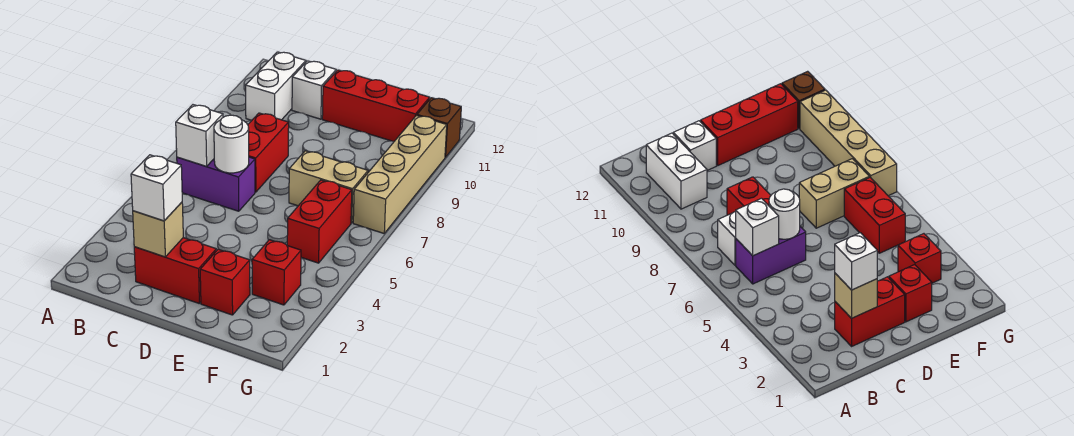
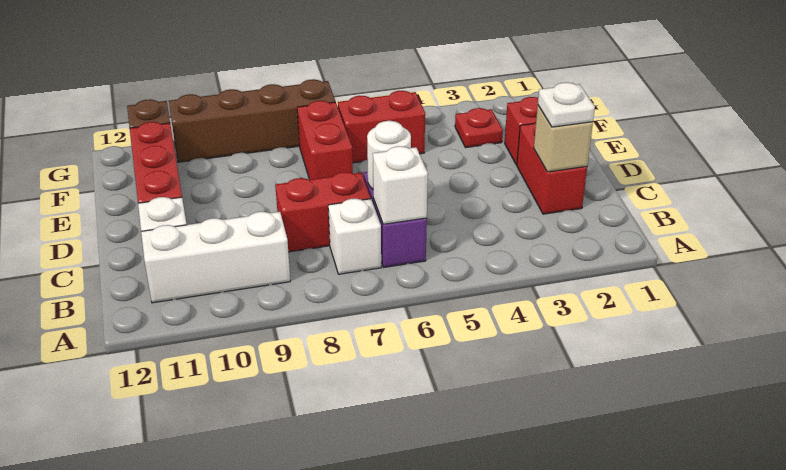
white 1x2 brick [246,52,306,120] -> white 1x3 brick [141,212,290,303]
white 1x1 brick [131,155,182,221] -> white 1x1 plate [538,82,595,127]
tan 1x2 brick [289,151,368,223] -> red 1x2 brick [297,101,353,180]
red 1x1 brick [252,240,301,305] -> red 1x1 plate [455,108,503,148]
tan 1x4 brick [353,115,447,233] -> brown 1x4 brick [169,79,335,162]

